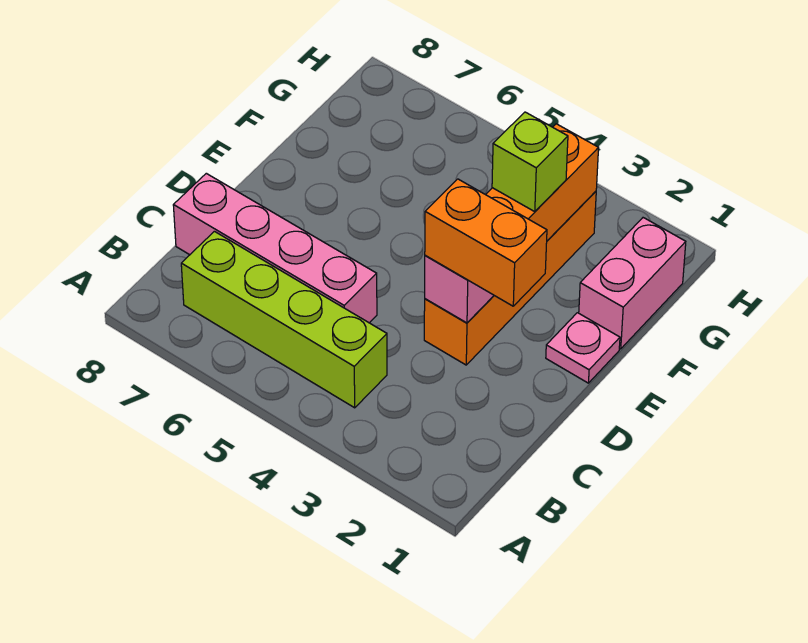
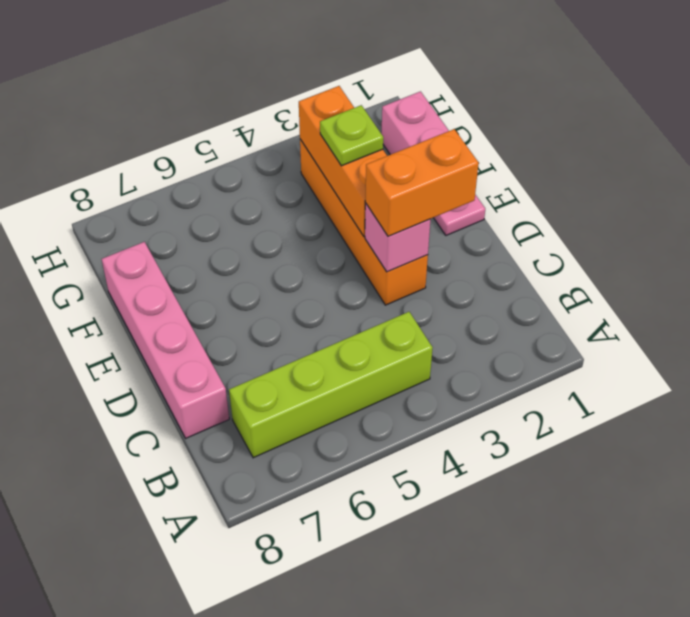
pink 1x4 brick [173,173,377,323] -> pink 1x4 brick turned to [102,242,229,438]
lime 1x1 brick [492,112,568,211] -> lime 1x1 plate [320,105,383,166]

